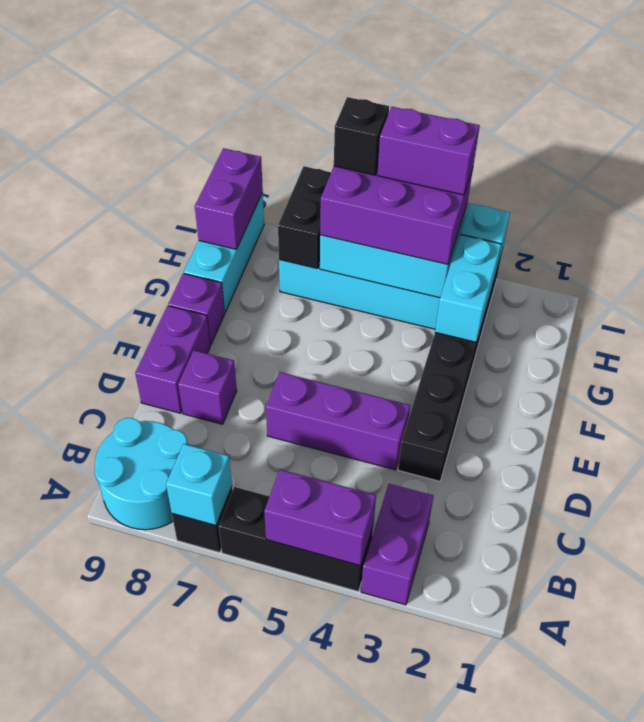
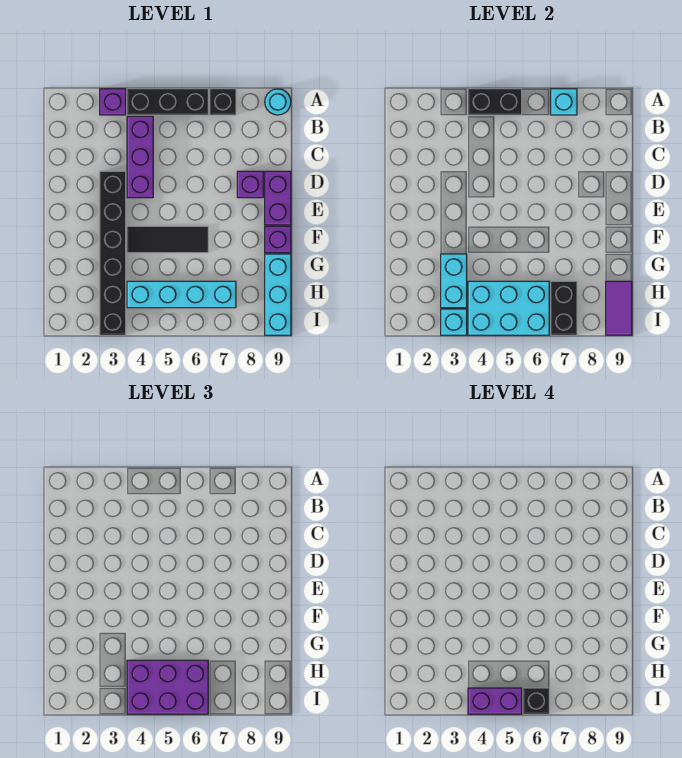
purple 1x2 brick [361,484,434,605] -> purple 1x1 brick [100,89,126,115]
purple 1x2 brick [264,470,376,566] -> black 1x2 brick [468,89,522,115]
cyan 2x2 round brick [95,418,188,530] -> cyan 1x1 round brick [265,89,291,115]
purple 1x3 brick [266,372,410,470] -> purple 1x3 brick turned to [127,116,153,198]
none -> black 1x3 tile [127,226,208,253]
purple 1x2 brick [195,148,263,249] -> purple 1x2 tile [606,281,632,335]

